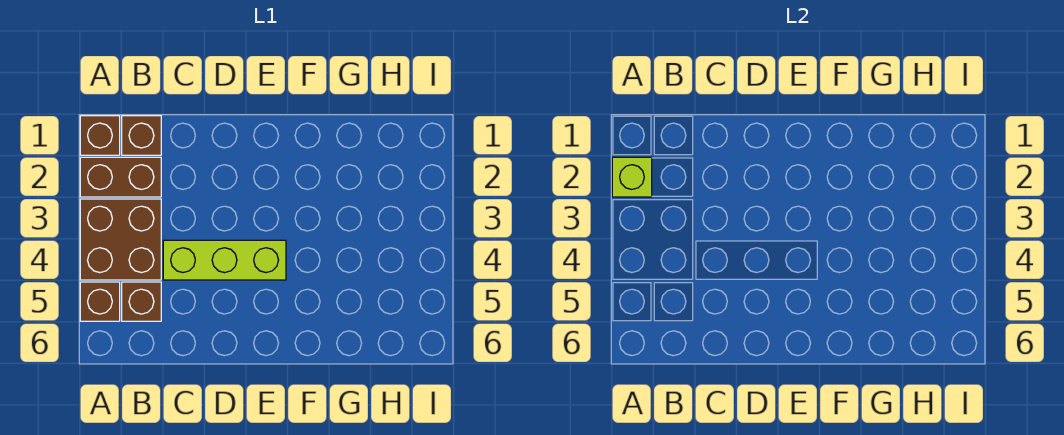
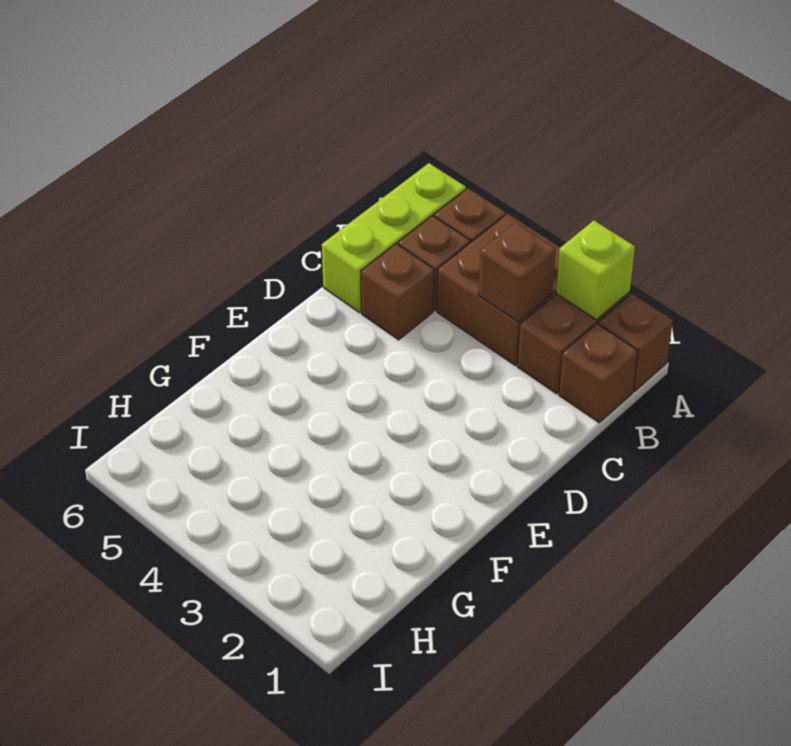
none -> brown 1x1 brick [478,222,556,322]
lime 1x3 brick [163,240,286,280] -> lime 1x3 brick moved to [322,163,466,313]
none -> brown 1x1 brick [361,244,434,340]

